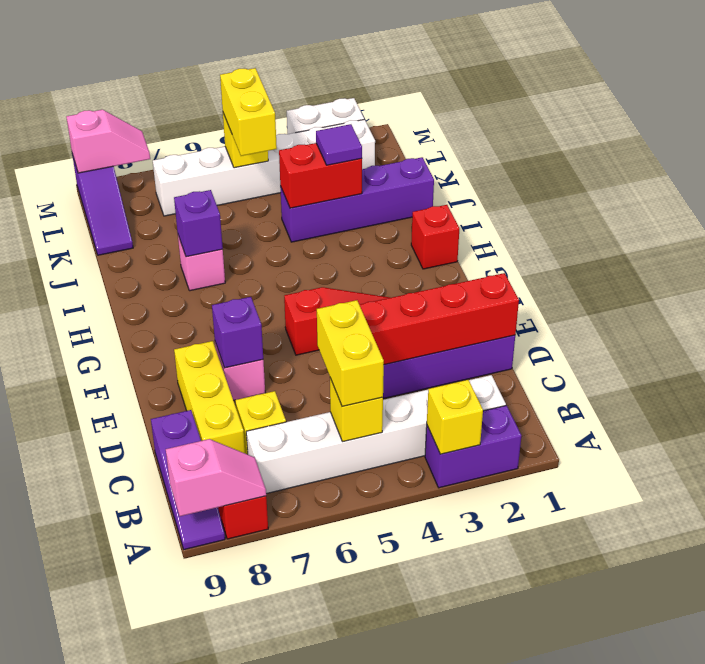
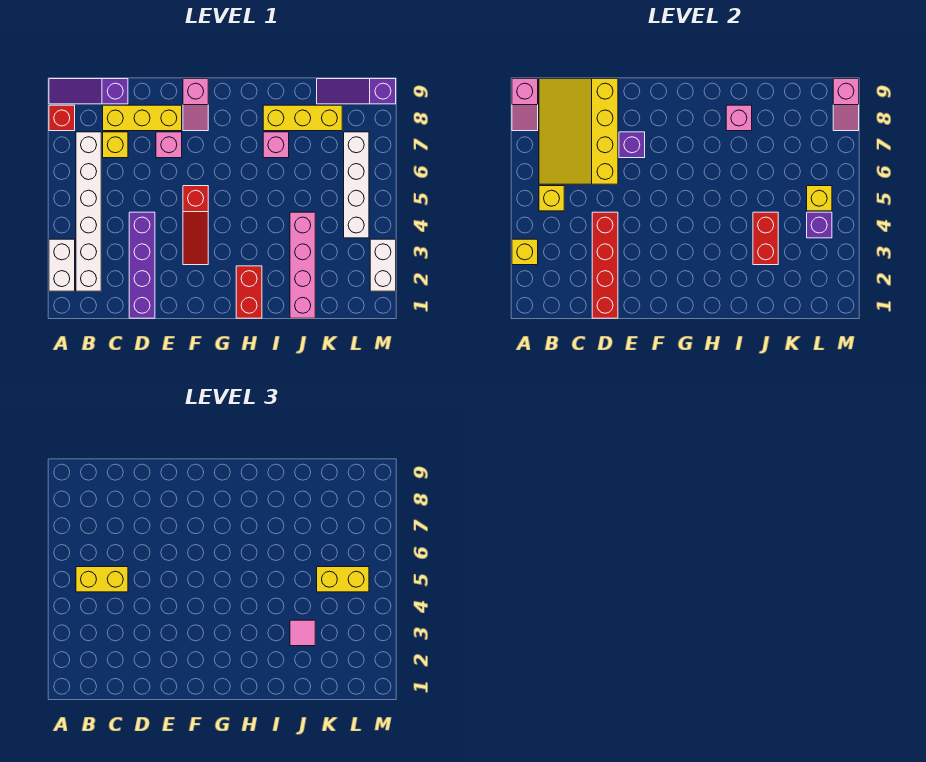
purple 1x2 brick [425,405,521,488] -> white 1x2 brick [49,239,75,291]
none -> yellow 3x4 slope [539,79,618,184]
none -> pink 1x2 slope [183,79,208,131]
red 1x1 brick [411,205,459,269] -> red 1x2 brick [236,266,262,318]
purple 1x1 brick [174,190,223,257] -> purple 1x1 brick moved to [807,212,832,238]
none -> yellow 1x3 brick [263,105,342,131]
none -> pink 1x1 brick [726,105,752,131]
purple 1x4 brick [280,157,434,242] -> pink 1x4 brick [290,212,315,318]
purple 1x1 tile [316,124,362,165] -> pink 1x1 tile [290,620,315,646]
white 1x6 brick [153,119,375,216] -> white 1x4 brick [344,132,369,238]

